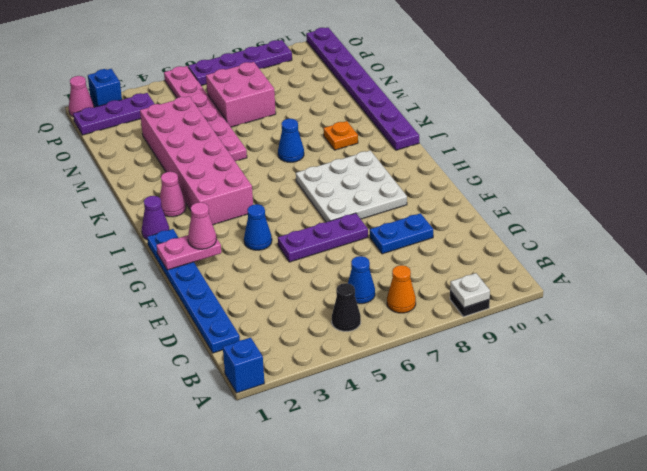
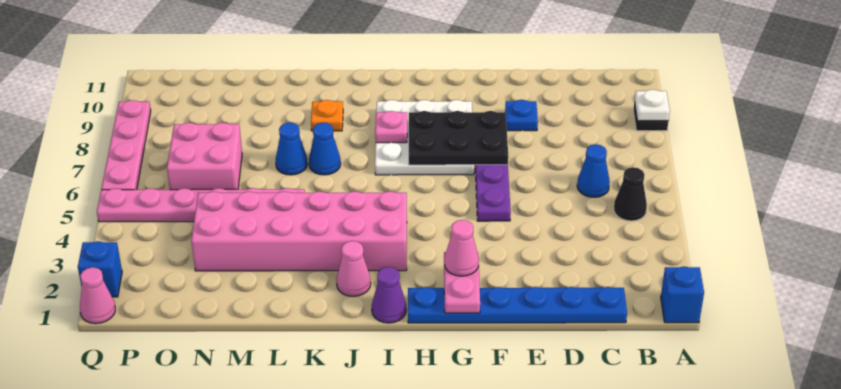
orange 1x1 cone [387,265,416,313] -> none
blue 1x2 plate [370,213,433,254] -> blue 1x1 plate [505,100,538,131]
none -> black 2x3 plate [409,111,508,165]
blue 1x1 cone [244,204,272,250] -> blue 1x1 cone moved to [276,123,307,175]
none -> pink 1x1 plate [375,111,407,143]
purple 1x8 plate [306,27,419,150] -> none
purple 1x3 plate [73,93,154,135] -> none
purple 1x4 plate [188,40,292,86] -> pink 1x4 plate [101,100,151,190]

